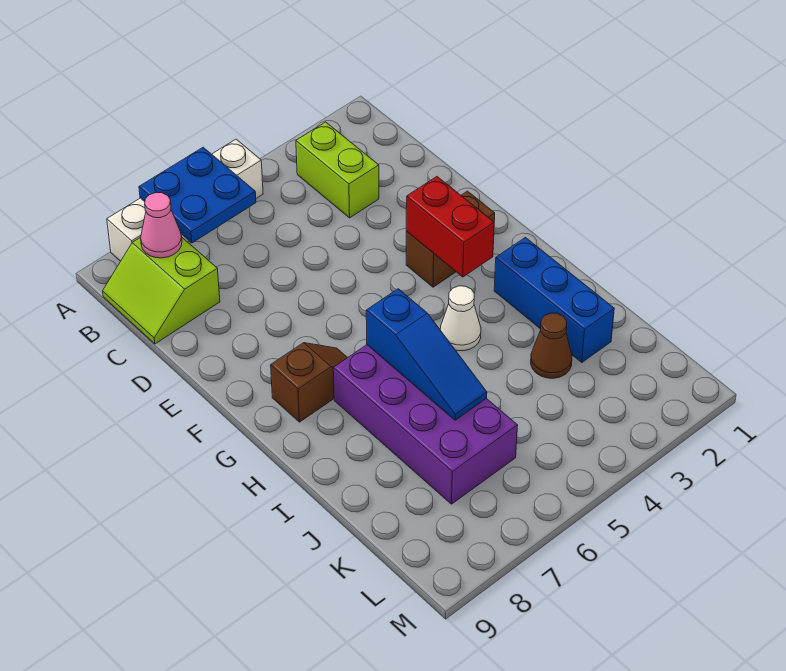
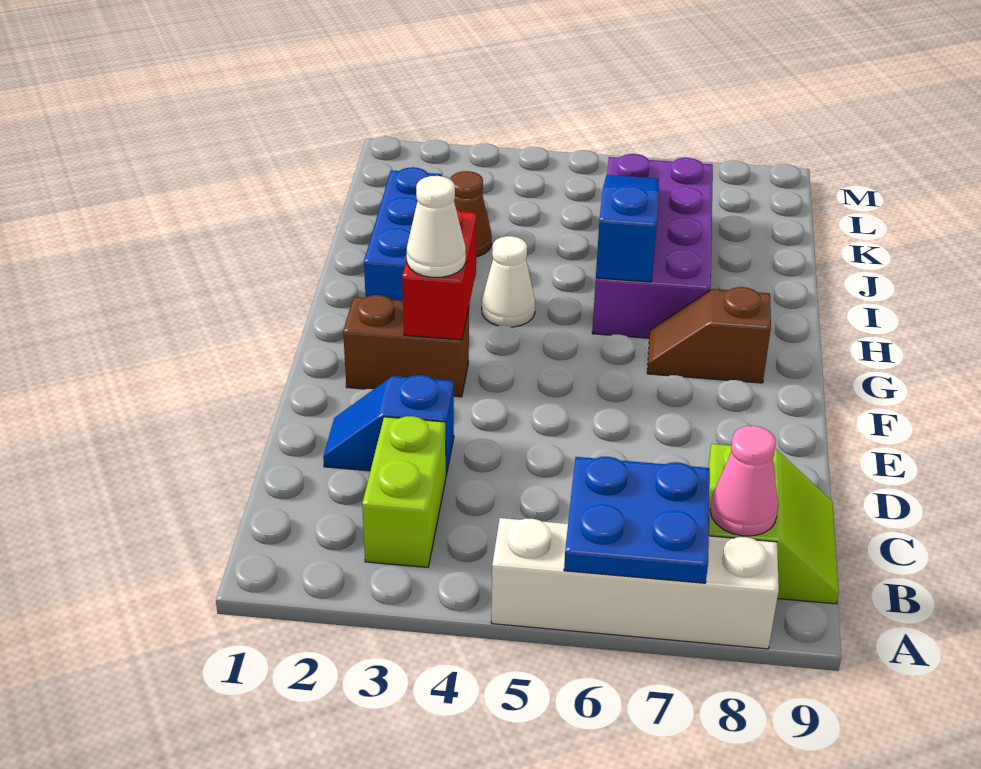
none -> blue 1x2 slope [323,375,454,475]
none -> white 1x1 cone [407,176,466,278]

